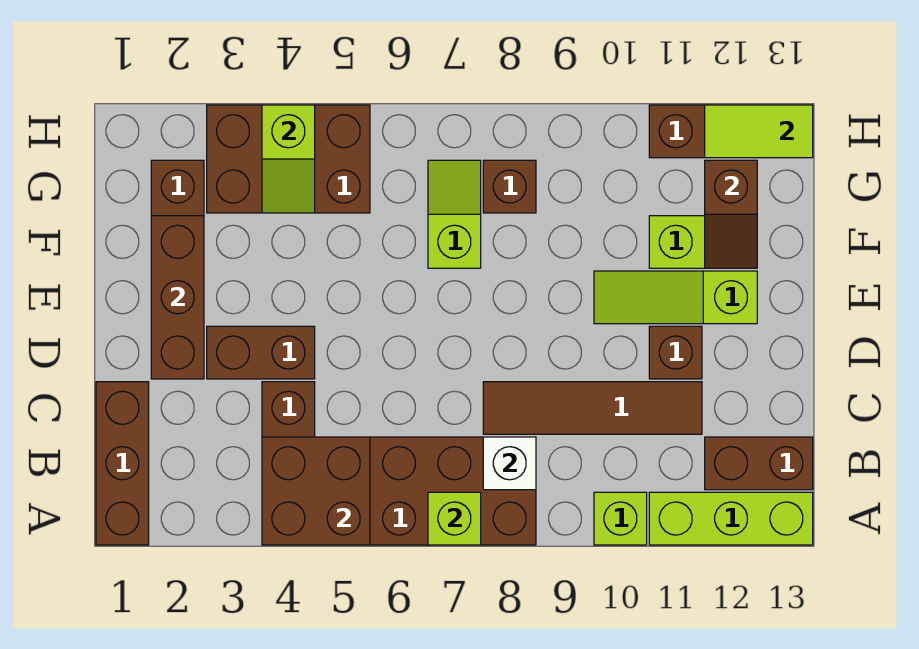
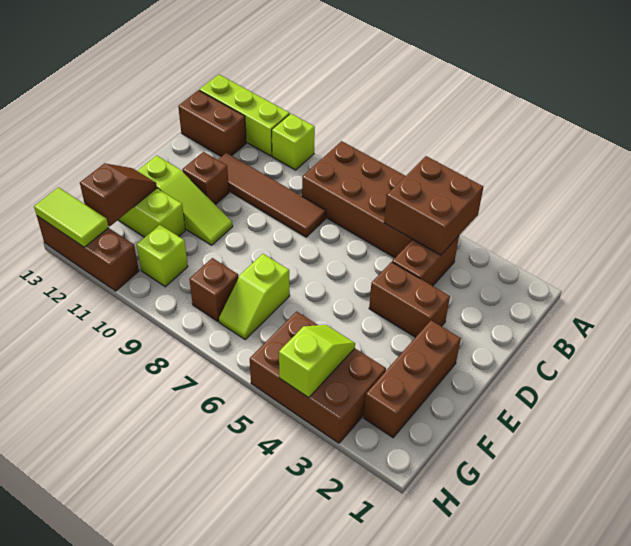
brown 1x3 brick [96,382,149,545] -> none
lime 1x1 brick [428,492,481,545] -> lime 1x1 brick moved to [137,225,188,287]
white 1x1 brick [483,437,536,490] -> none
brown 1x3 brick [151,216,204,379] -> none

